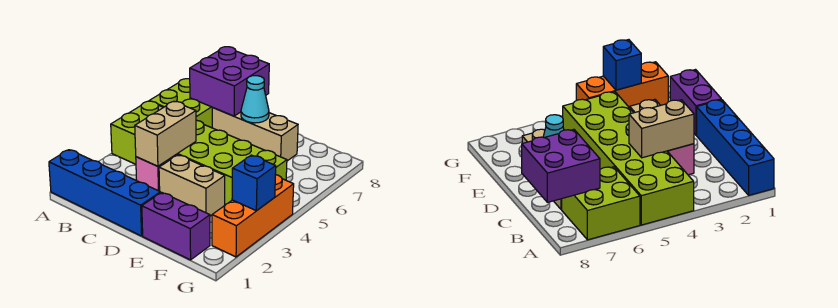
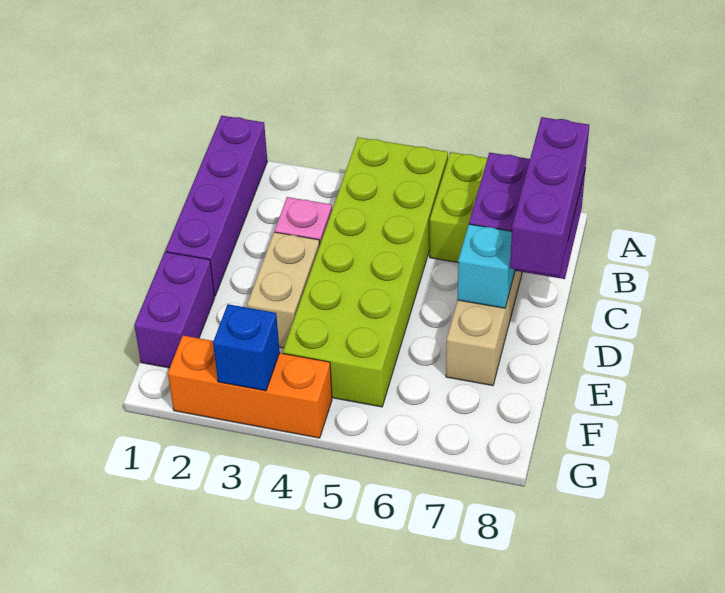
blue 1x4 brick [49,150,161,236] -> purple 1x4 brick [165,116,267,296]
none -> purple 1x3 brick [510,117,589,276]
tan 1x2 brick [135,102,196,166] -> none
cyan 1x1 cone [241,76,269,123] -> cyan 1x1 brick [457,224,515,308]

